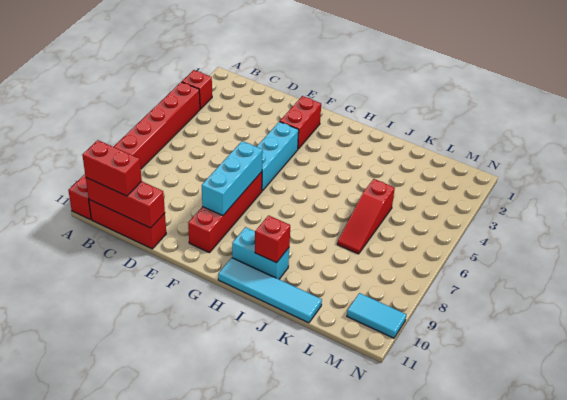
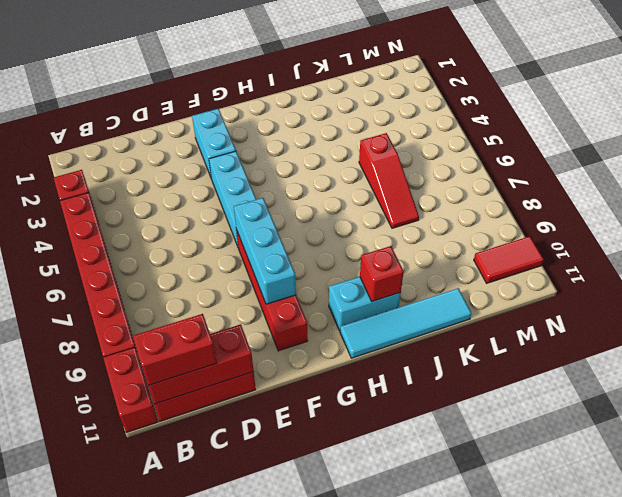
red 1x2 brick [280,96,321,149] -> cyan 1x2 brick [192,109,236,179]
cyan 1x2 tile [347,293,406,338] -> red 1x2 tile [474,236,544,283]

